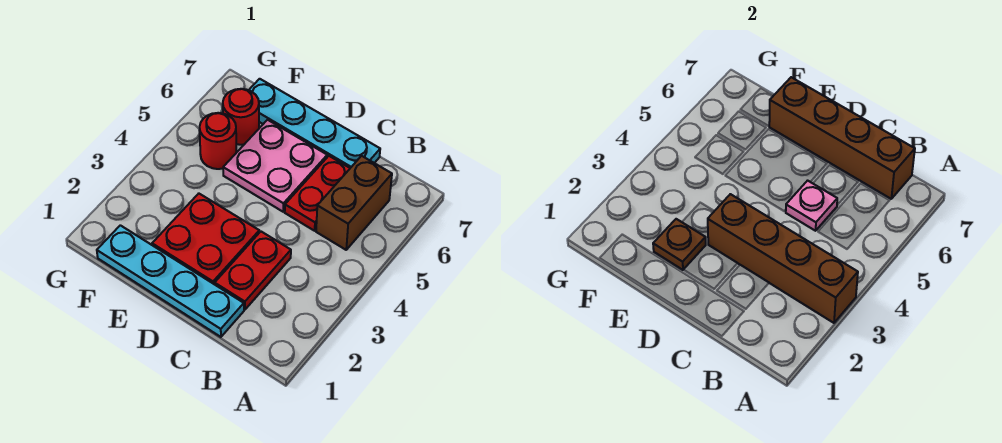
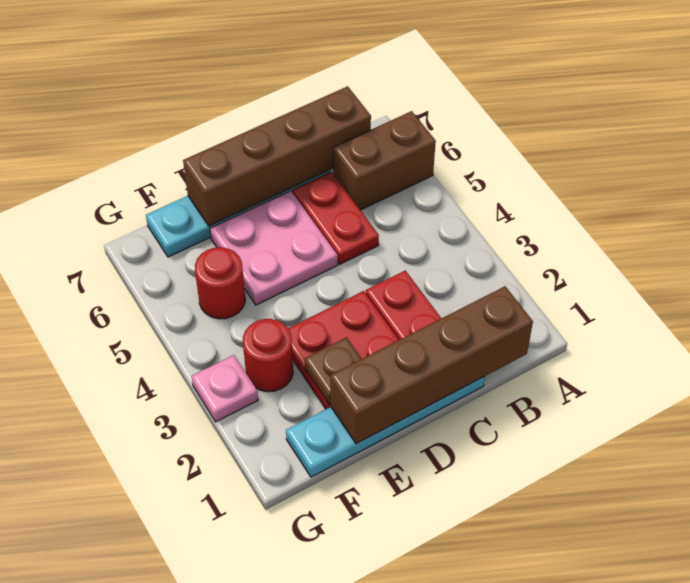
brown 1x4 brick [708,194,858,323] -> brown 1x4 brick moved to [330,286,533,444]
brown 1x2 brick [316,156,392,250] -> brown 1x2 brick turned to [333,111,436,210]
pink 1x1 plate [786,181,837,231] -> pink 1x1 plate moved to [192,355,258,422]
red 1x1 round brick [223,89,259,145] -> red 1x1 round brick moved to [243,319,293,392]

